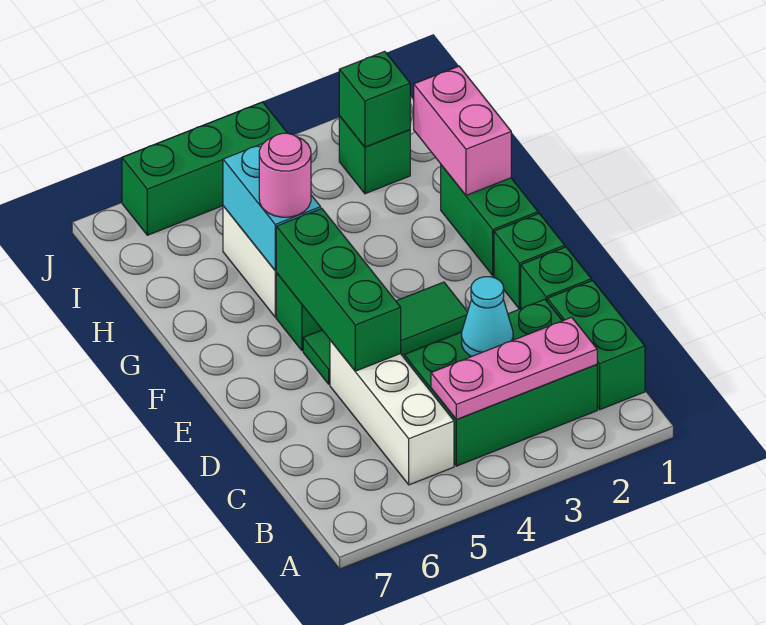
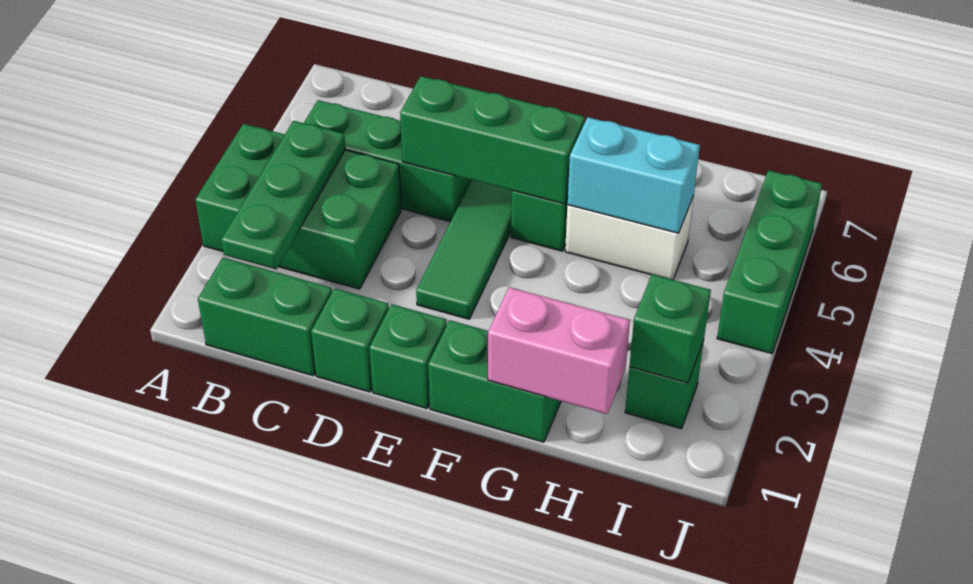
green 2x3 brick [404,299,597,466] -> green 2x3 brick turned to [195,124,401,289]
pink 1x3 plate [431,317,597,419] -> green 1x3 plate [221,121,345,269]
white 1x3 brick [330,340,454,485] -> green 1x3 brick [304,100,472,222]
cyan 1x1 cone [462,277,513,357] -> none
pink 1x1 round brick [259,133,311,217] -> none

